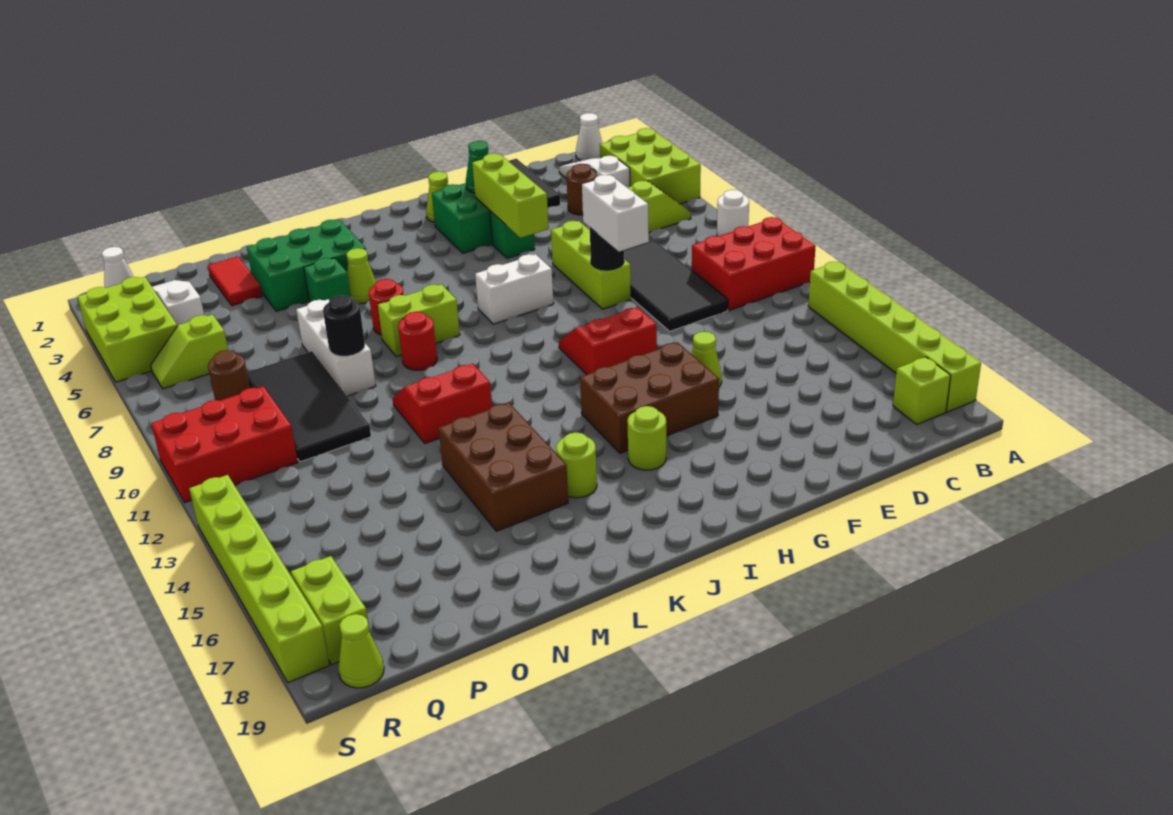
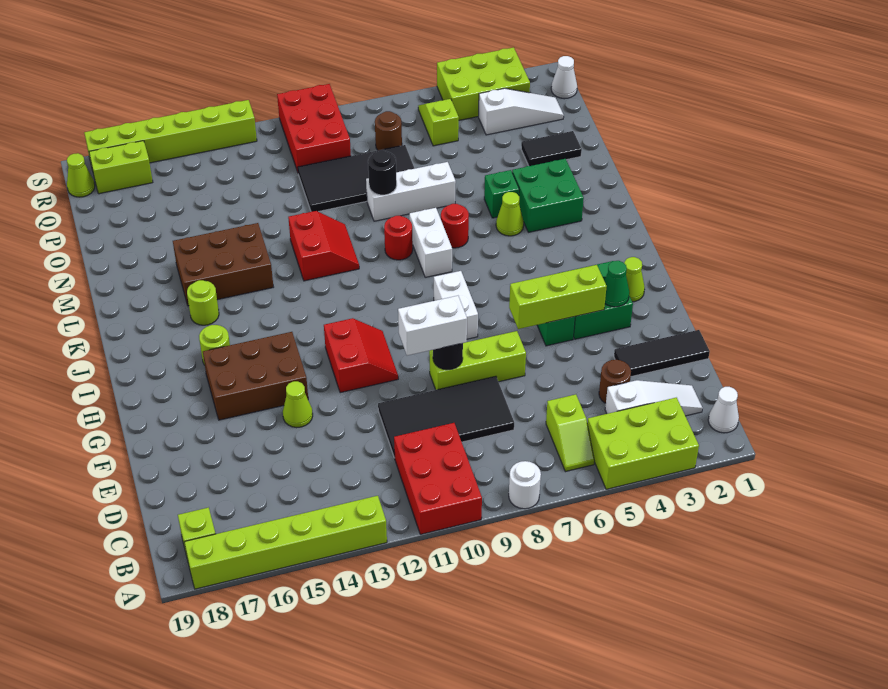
brown 2x3 brick [580,342,719,453] -> brown 2x3 brick turned to [203,332,308,420]
lime 1x2 brick [378,284,460,356] -> white 1x2 brick [409,208,452,277]
green 2x3 brick [247,220,366,311] -> green 2x2 brick [512,159,584,232]
red 1x2 tile [208,256,263,306] -> black 1x2 tile [521,131,582,166]

